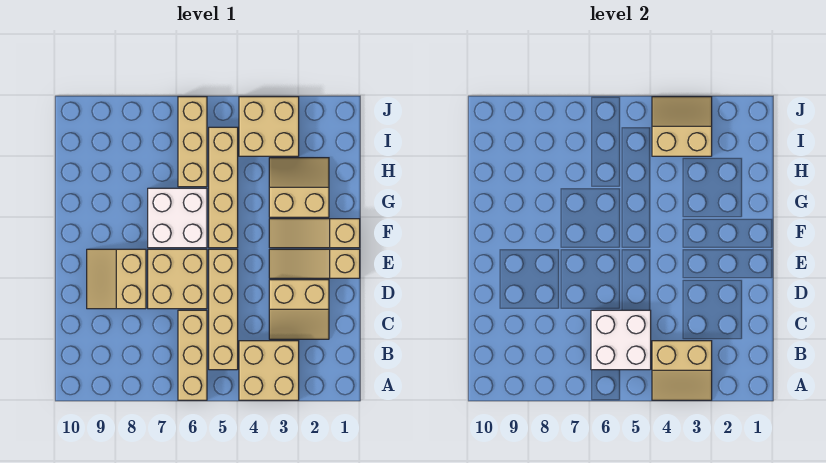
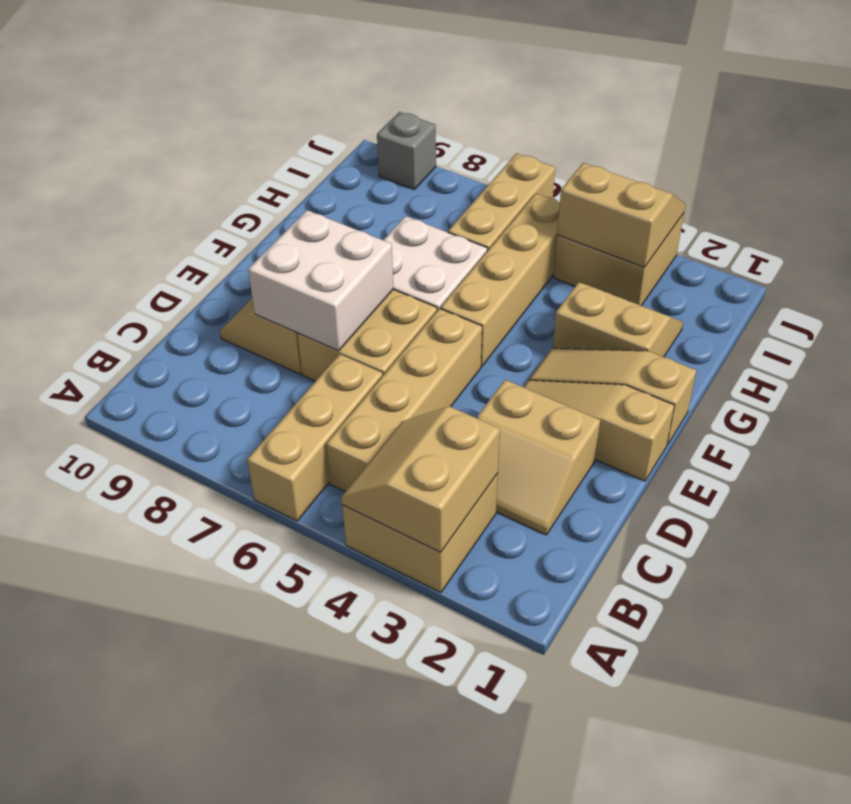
tan 2x2 slope [652,341,712,400] -> tan 2x2 slope turned to [341,406,500,552]
white 2x2 brick [591,310,651,370] -> white 2x2 brick moved to [248,210,393,351]
none -> grey 1x1 brick [377,112,436,189]

